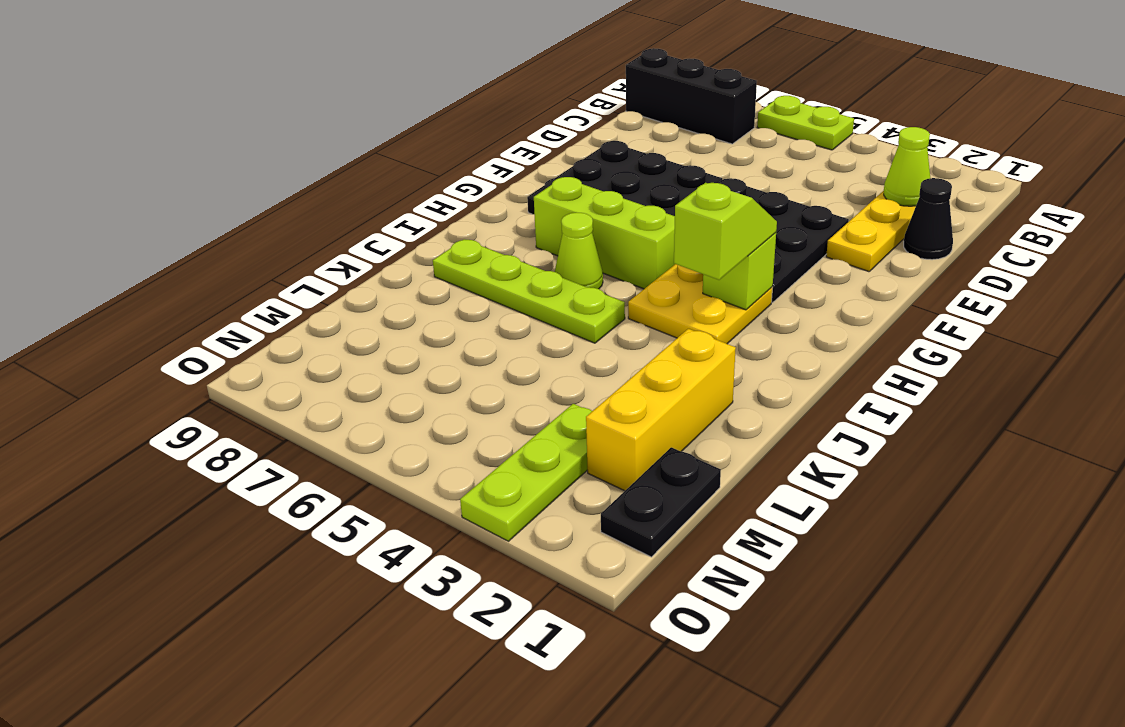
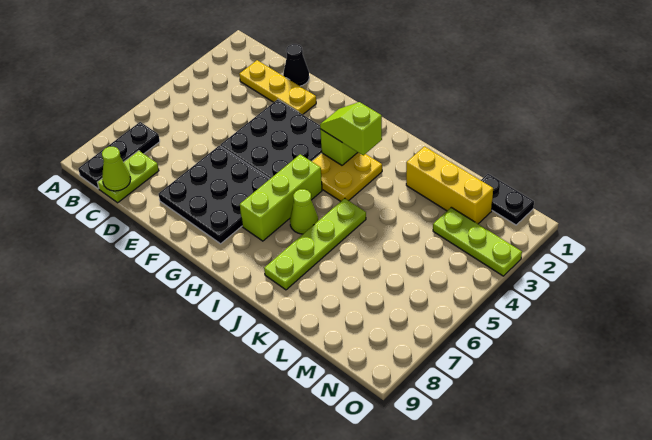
lime 1x2 plate [757,96,854,150] -> lime 1x2 plate moved to [98,151,159,203]
black 1x3 brick [626,48,757,144] -> black 1x3 plate [78,122,160,189]
lime 1x1 cone [884,127,930,206] -> lime 1x1 cone moved to [102,147,131,191]

